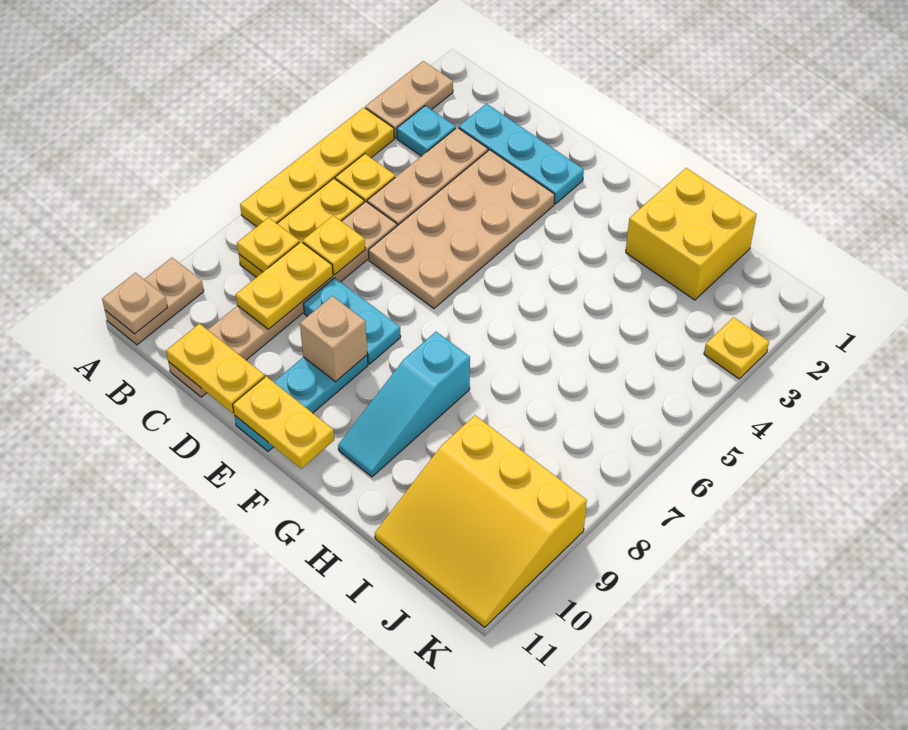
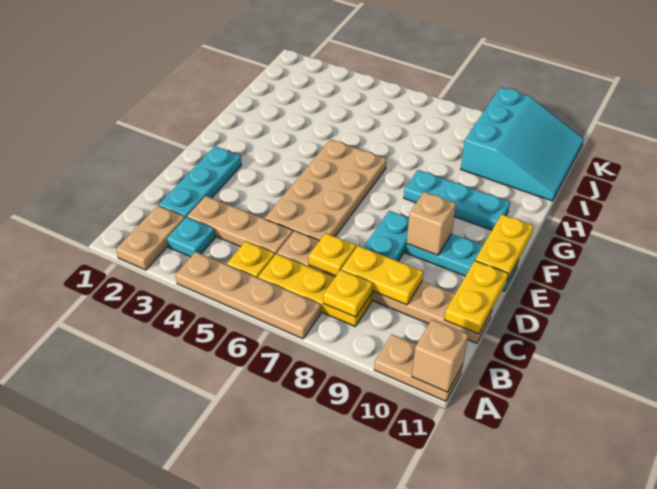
tan 1x2 plate [365,61,453,138] -> tan 1x2 plate turned to [116,206,185,270]
yellow 1x4 plate [240,108,394,227] -> tan 1x4 plate [176,252,321,339]
tan 1x1 plate [102,273,168,334] -> tan 1x1 brick [412,320,468,392]
tan 2x4 plate [368,150,555,309] -> tan 2x4 plate turned to [265,139,387,241]
cyan 1x3 slope [338,332,470,477] -> cyan 1x3 plate [404,170,510,230]
yellow 2x2 brick [626,168,757,300] -> none
yellow 3x3 slope [375,415,587,627] -> cyan 3x3 slope [461,87,584,201]
yellow 1x1 plate [704,317,769,379] -> none

